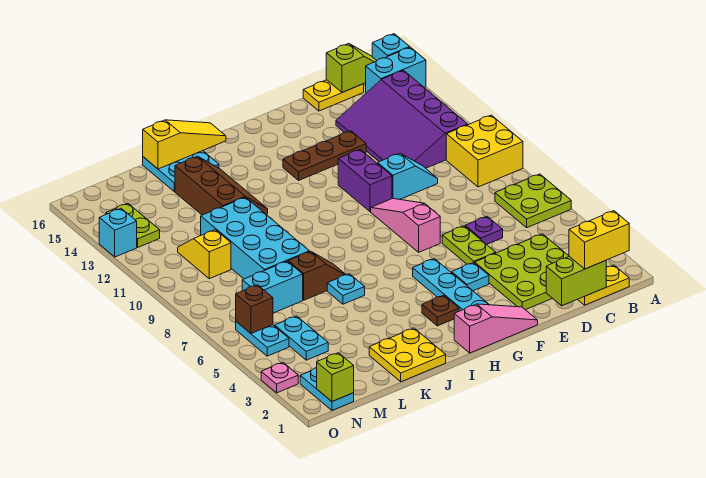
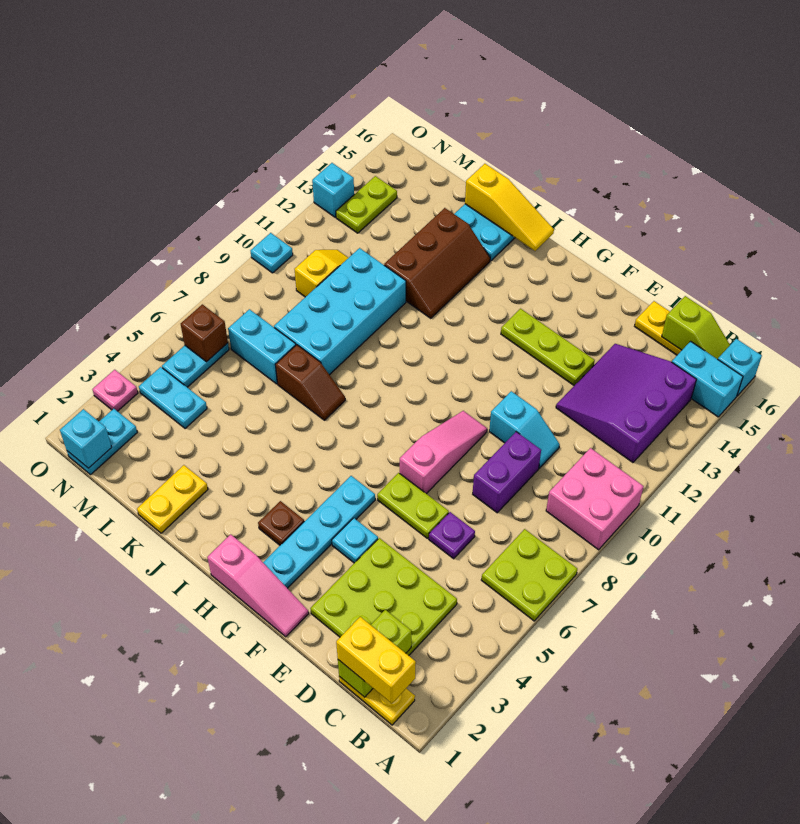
yellow 2x2 brick [446,115,523,187] -> pink 2x2 brick [546,448,644,550]
purple 3x4 slope [336,70,468,168] -> purple 3x3 slope [556,344,696,463]
lime 1x2 brick [546,257,606,306] -> lime 1x2 brick turned to [338,610,411,697]
lime 1x2 plate [442,226,496,264] -> lime 1x2 plate turned to [377,473,449,539]
brown 1x3 plate [283,131,366,180] -> lime 1x3 plate [501,309,595,385]
purple 1x2 brick [338,149,392,212] -> purple 1x2 brick moved to [473,432,541,513]
yellow 2x2 plate [369,328,446,382] -> yellow 1x2 plate [137,465,208,533]
cyan 1x1 plate [327,274,365,304] -> cyan 1x1 plate moved to [251,233,293,273]
cyan 1x2 plate [275,316,328,360] -> cyan 1x2 plate turned to [139,367,207,429]
lime 1x1 brick [317,353,354,401] -> cyan 1x1 brick [60,409,112,468]

